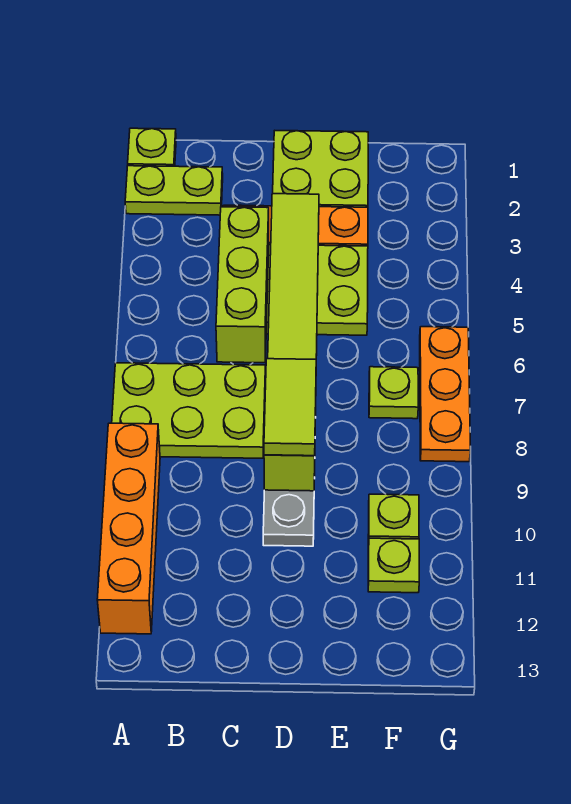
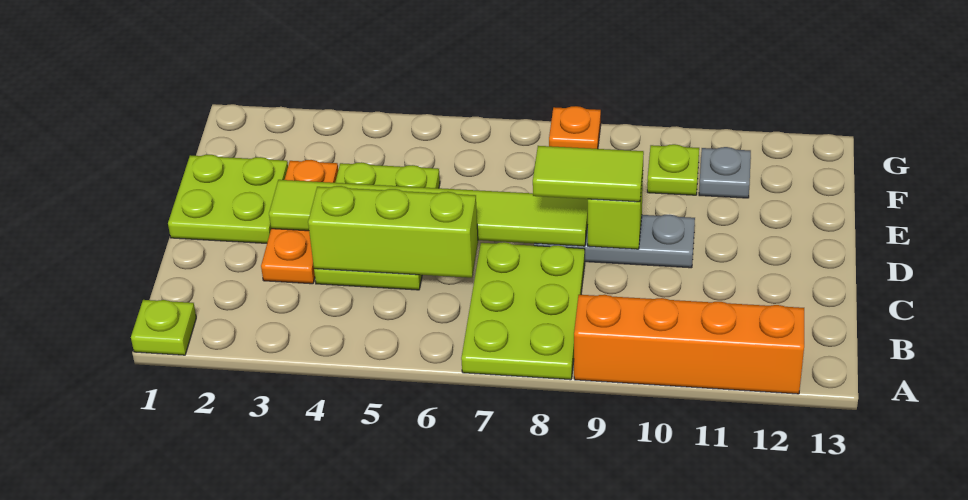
lime 1x2 plate [125,166,223,215] -> none
lime 1x1 plate [369,367,418,419] -> none
lime 1x1 plate [368,538,419,593] -> grey 1x1 plate [699,147,751,198]
orange 1x3 plate [420,327,470,462] -> orange 1x1 plate [549,106,601,149]

